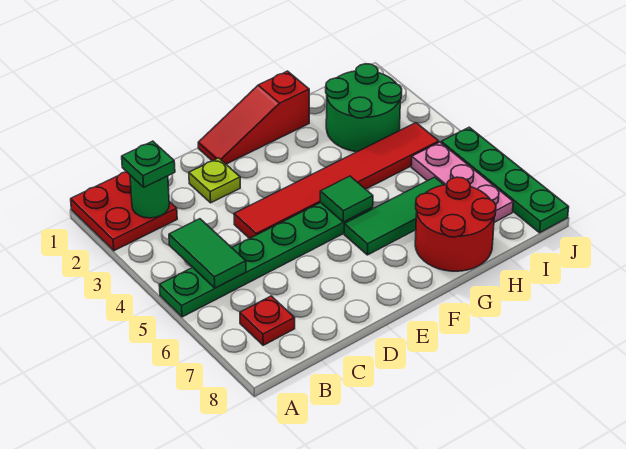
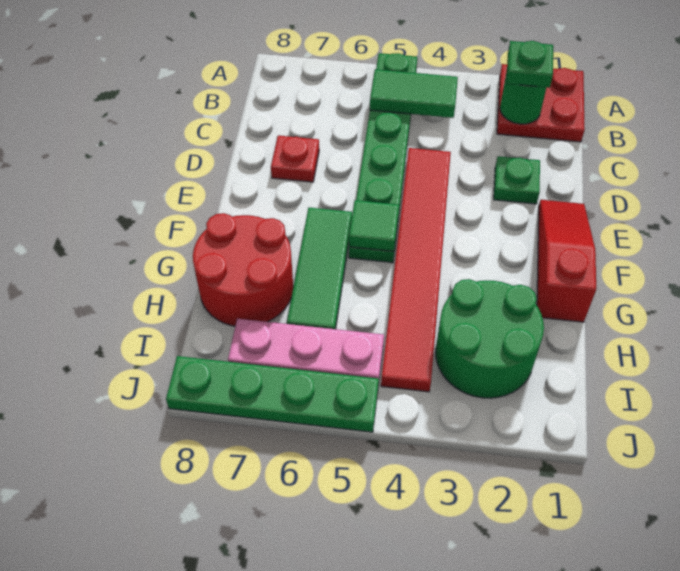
red 1x1 plate [240,296,295,345] -> red 1x1 plate moved to [271,136,319,182]
lime 1x1 plate [189,158,240,203] -> green 1x1 plate [494,156,540,204]

